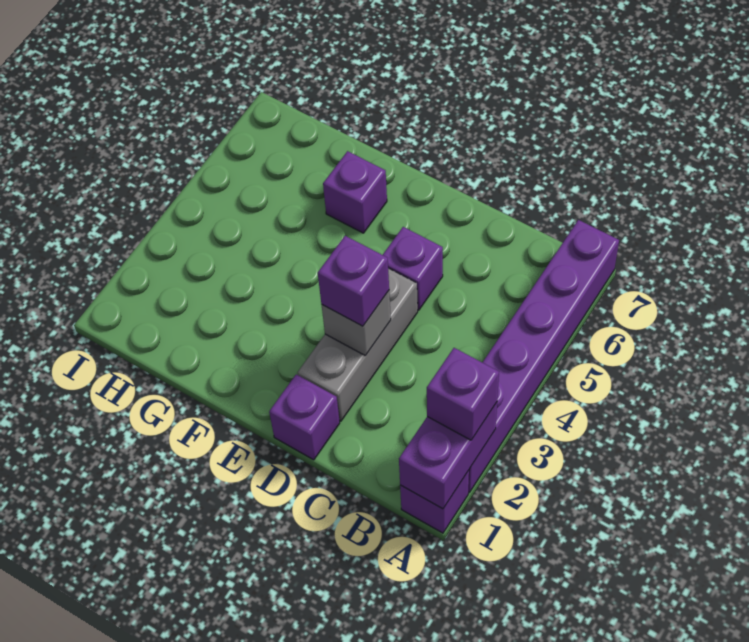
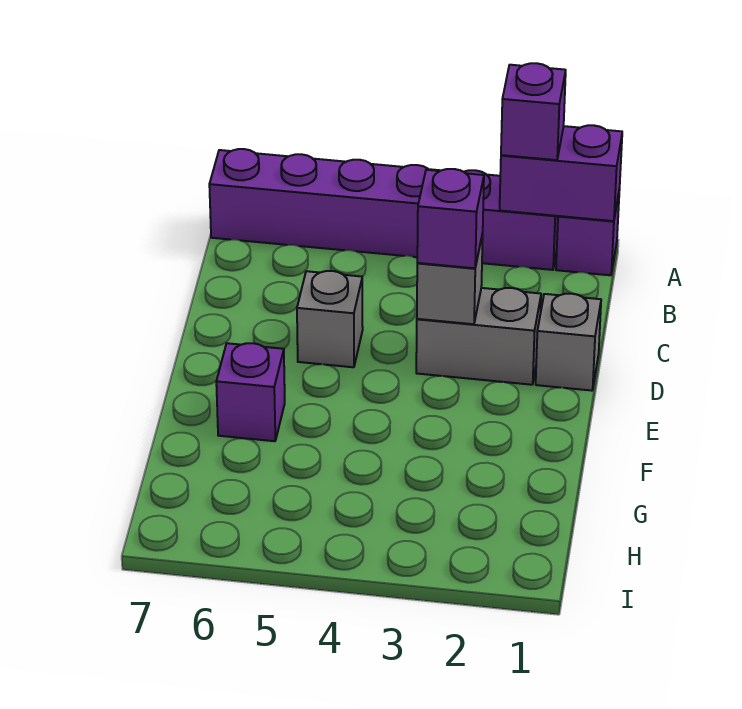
purple 1x1 brick [269,374,340,460] -> grey 1x1 brick [536,294,601,391]
grey 1x3 brick [298,268,418,421] -> grey 1x2 brick [416,288,541,385]
purple 1x1 brick [383,227,443,310] -> grey 1x1 brick [297,271,363,367]

